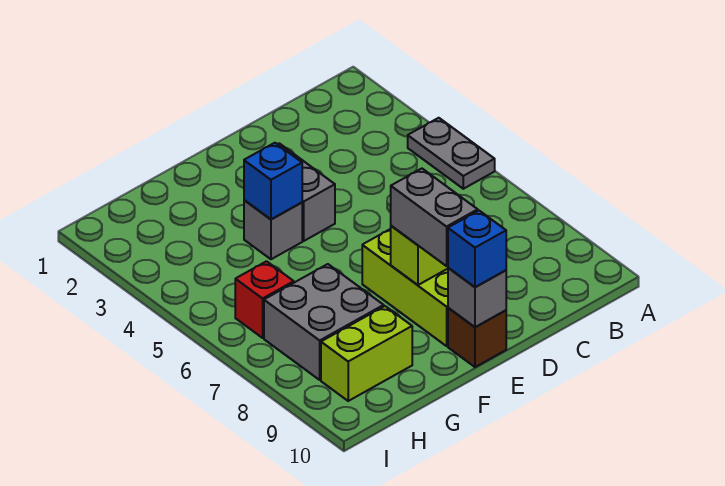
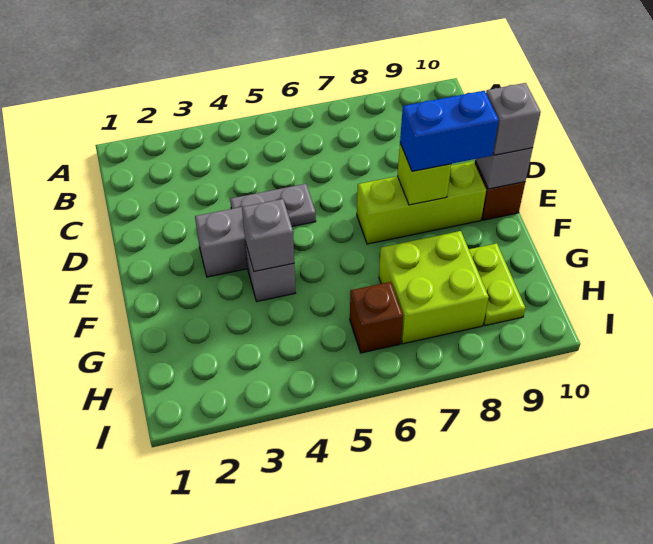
grey 1x2 plate [408,118,495,189] -> grey 1x2 plate moved to [230,184,316,227]
grey 1x2 brick [391,169,478,266] -> blue 1x2 brick [400,91,499,171]
blue 1x1 brick [448,211,506,287] -> grey 1x1 brick [486,83,541,155]
blue 1x1 brick [244,143,302,219] -> grey 1x1 brick [242,199,294,272]
grey 2x2 brick [264,264,384,380] -> lime 2x2 brick [379,231,489,344]
lime 1x2 brick [321,306,412,401] -> lime 1x2 plate [469,243,525,326]
red 1x1 brick [235,261,294,338] -> brown 1x1 brick [350,282,403,353]

